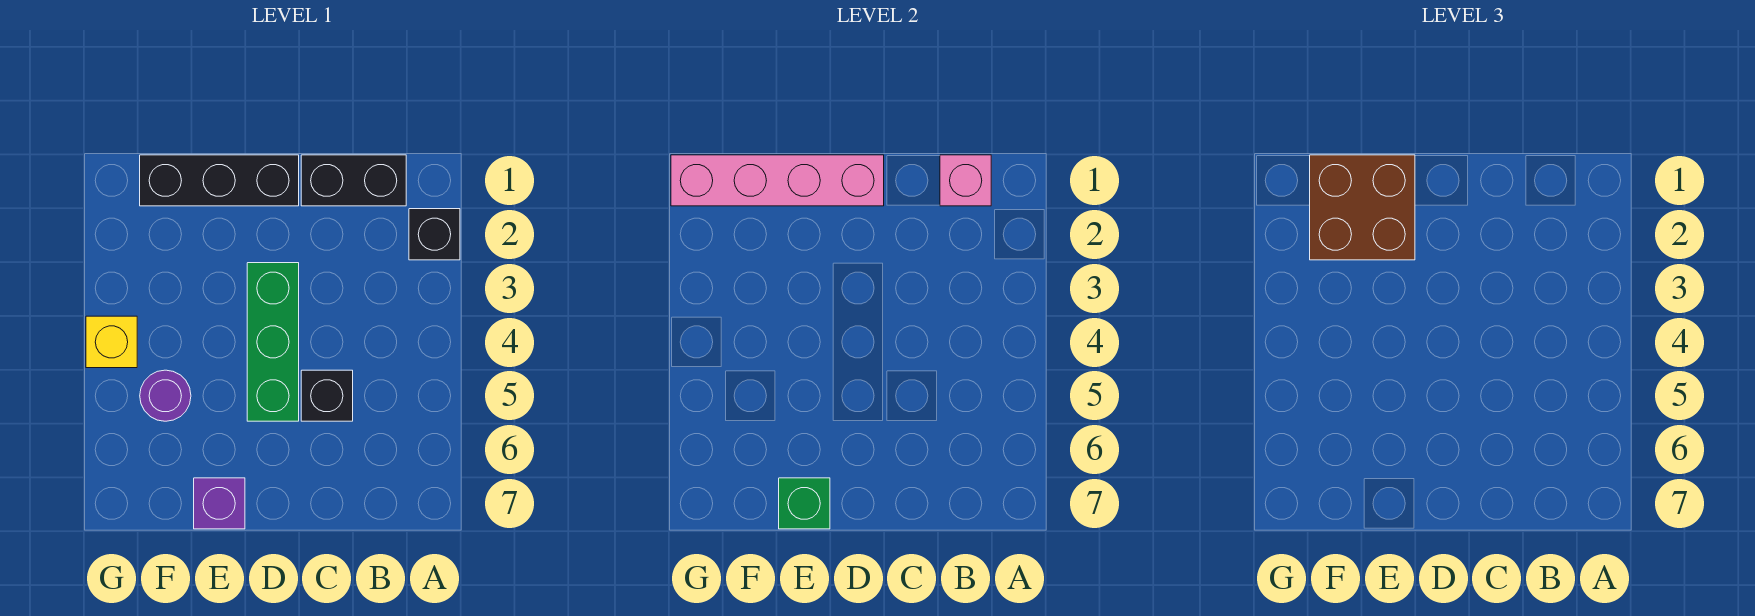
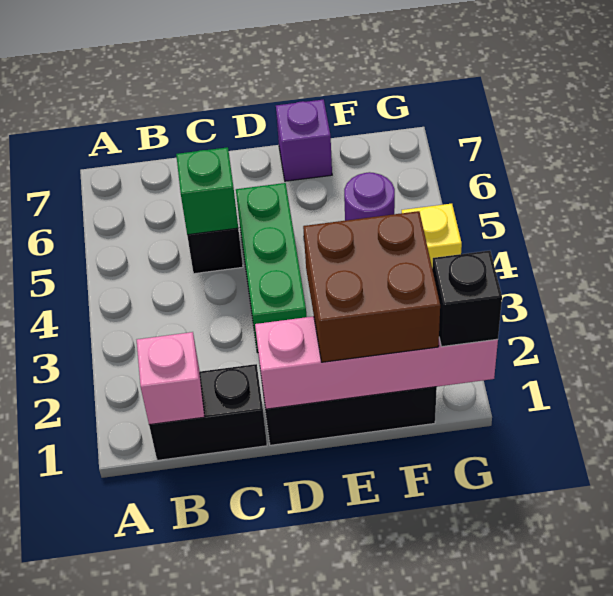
black 1x1 brick [409,209,460,260] -> black 1x1 brick moved to [432,251,502,347]
green 1x1 brick [779,478,830,529] -> green 1x1 brick moved to [176,147,238,235]

